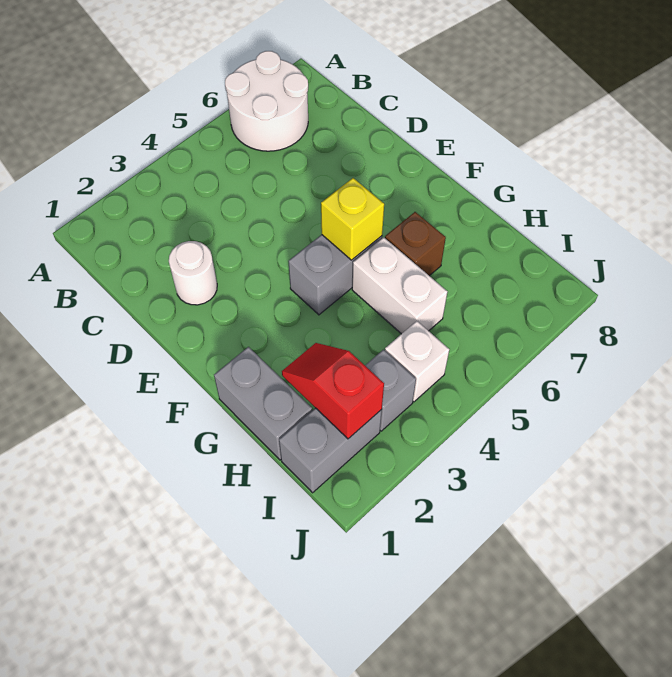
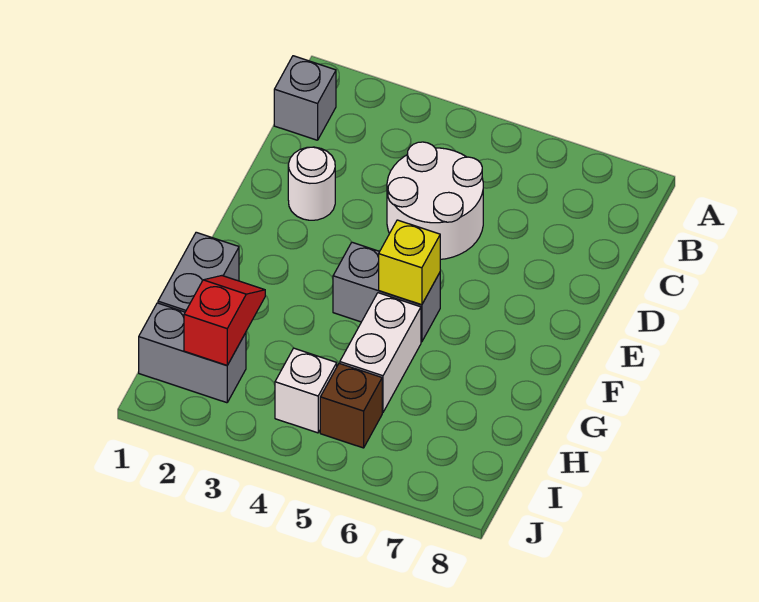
white 2x2 round brick [225,51,308,151] -> white 2x2 round brick moved to [387,142,483,259]
brown 1x1 brick [385,212,446,276] -> brown 1x1 brick moved to [320,363,382,448]
grey 1x1 brick [365,350,416,431] -> grey 1x1 brick moved to [274,56,336,140]

